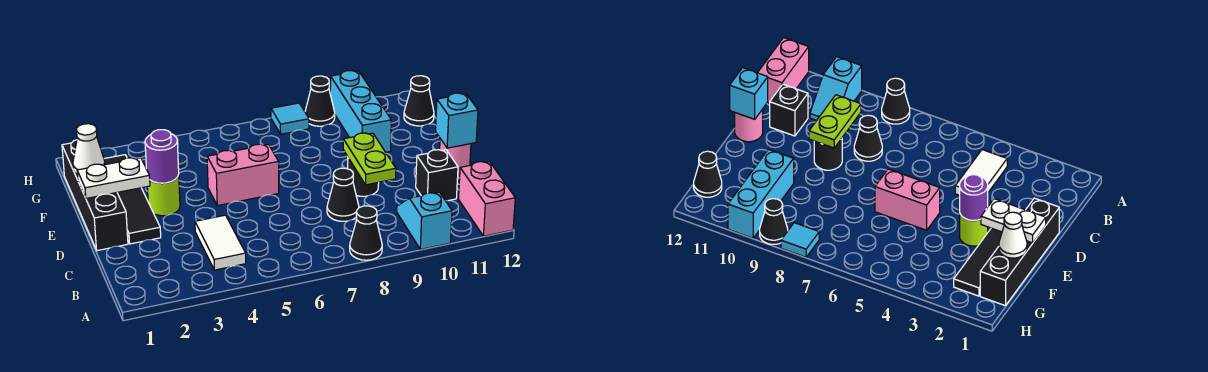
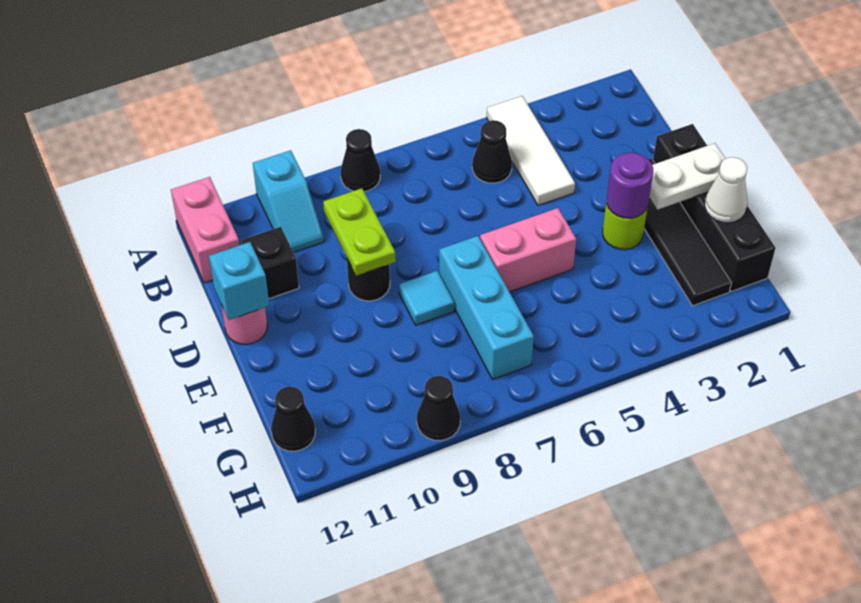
white 1x2 tile [195,215,246,270] -> white 1x3 tile [487,96,575,205]
black 1x1 cone [327,168,359,221] -> black 1x1 cone moved to [472,120,512,183]
cyan 1x3 brick [330,71,391,152] -> cyan 1x3 brick moved to [439,236,534,379]
cyan 1x1 tile [271,103,309,134] -> cyan 1x1 tile moved to [399,271,454,325]

